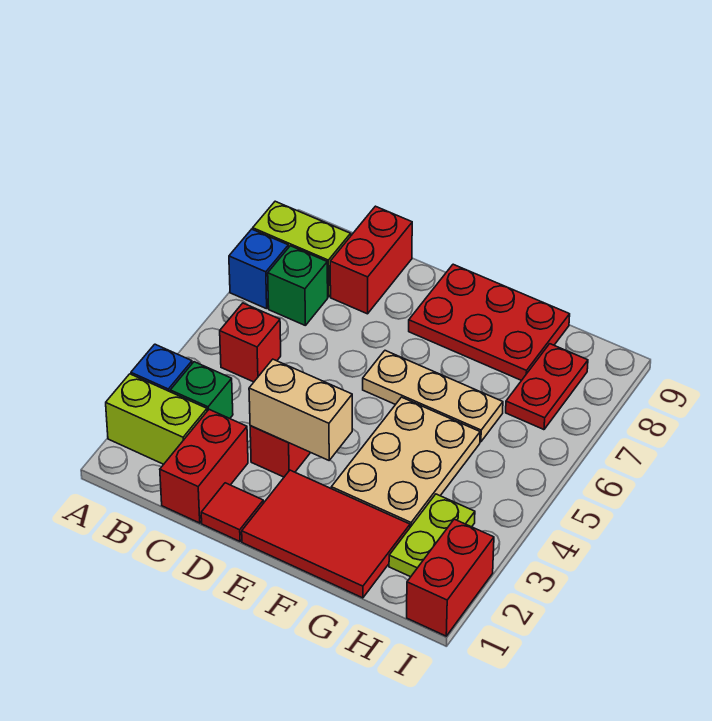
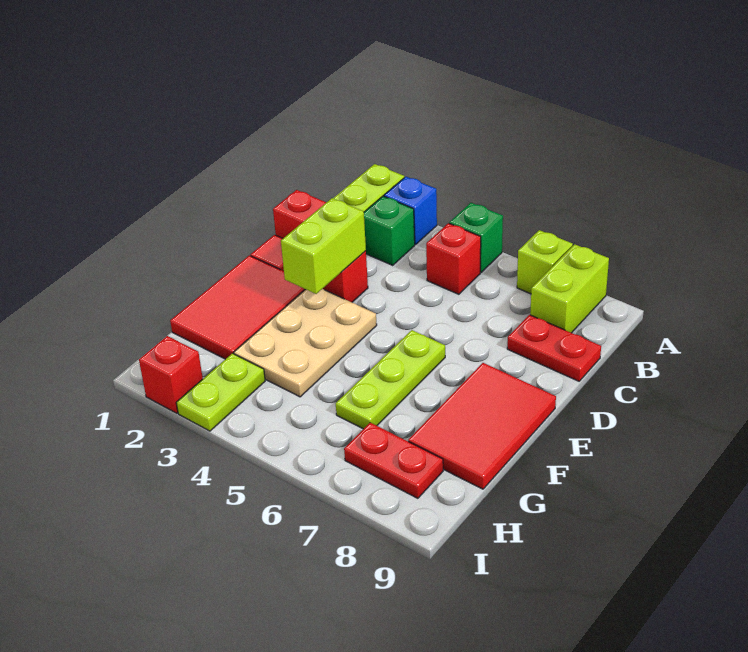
blue 1x1 brick [229,229,288,309] -> lime 1x1 brick [517,230,573,294]
green 1x1 brick [268,246,328,325] -> green 1x1 brick moved to [449,203,503,272]
red 1x2 brick [330,206,412,314] -> red 1x2 plate [507,315,601,381]
tan 1x2 brick [249,359,352,460] -> lime 1x2 brick [281,198,366,294]
tan 1x3 plate [363,351,503,442] -> lime 1x3 plate [336,330,445,429]
red 2x3 plate [409,264,570,381] -> red 2x3 tile [408,363,556,489]
tan 2x3 plate [331,397,480,527] -> tan 2x3 plate turned to [234,289,377,397]
lime 1x2 plate [389,494,475,577] -> lime 1x2 plate turned to [176,353,265,431]
red 1x2 brick [407,519,494,636] -> red 1x1 brick [139,336,203,413]

